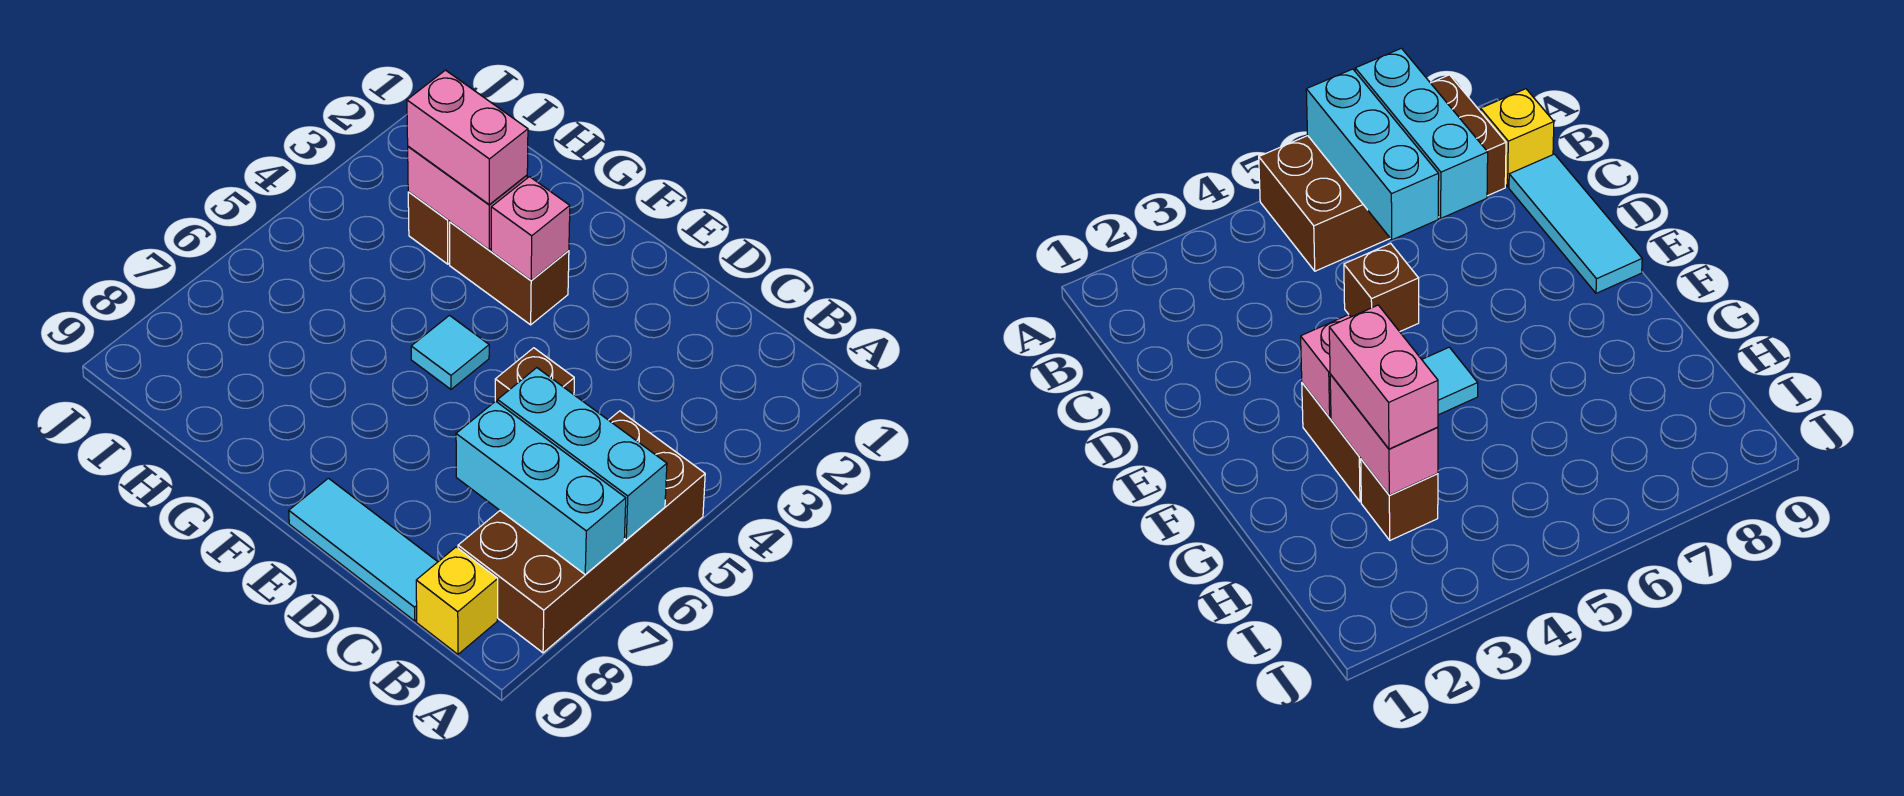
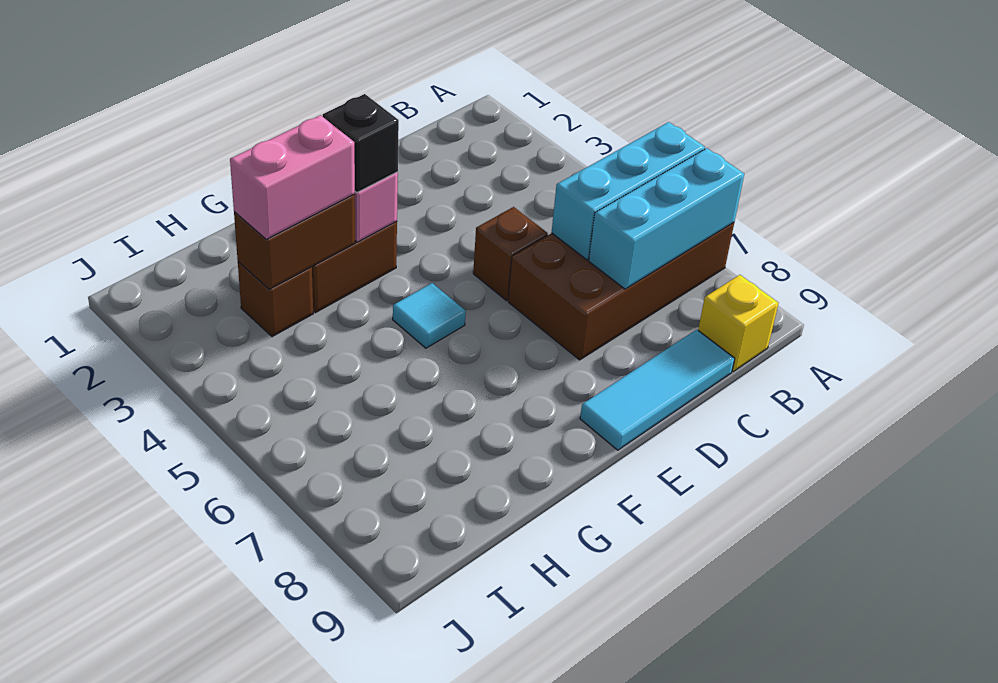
brown 2x4 brick [458,411,705,653] -> brown 2x4 brick turned to [508,223,734,360]
none -> black 1x1 brick [323,94,399,193]
pink 1x2 brick [408,146,527,250] -> brown 1x2 brick [234,195,355,289]

